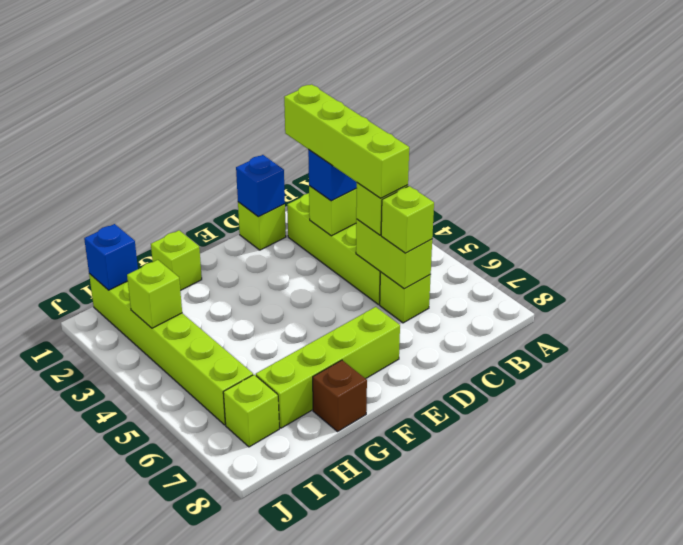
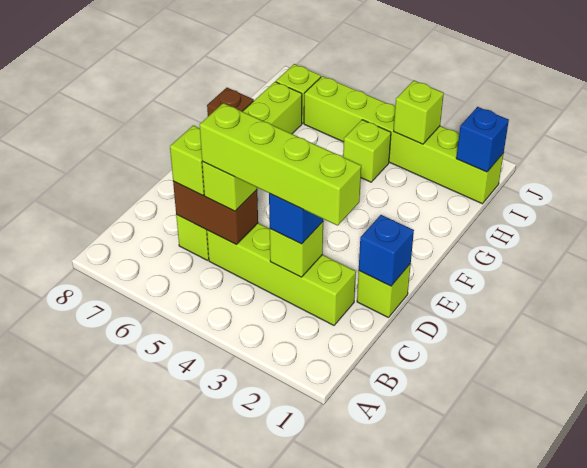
lime 1x2 brick [356,219,432,289] -> brown 1x2 brick [173,181,258,244]
lime 1x1 brick [151,230,202,291] -> lime 1x1 brick moved to [343,120,391,182]

